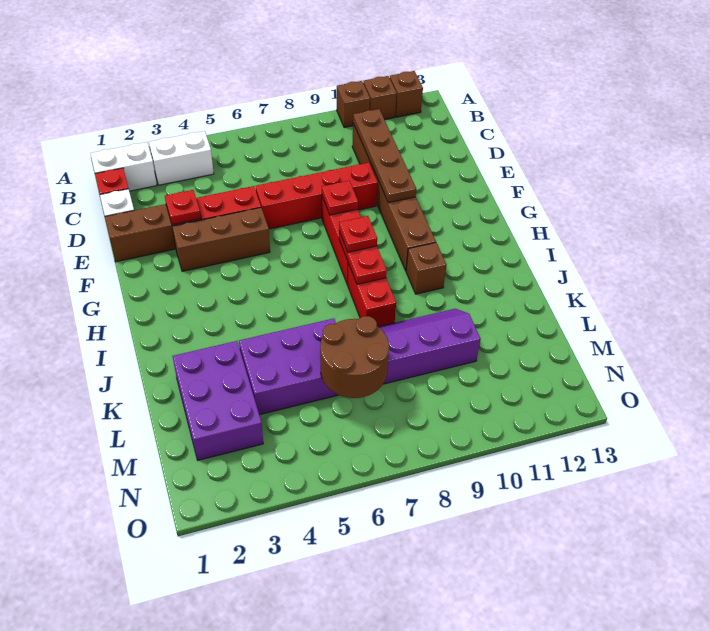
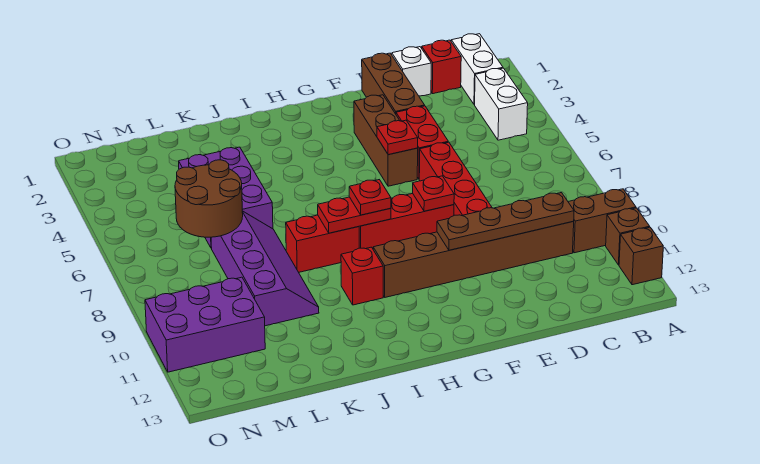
brown 1x1 brick [337,81,370,128] -> brown 1x2 brick [568,189,636,253]
red 1x1 plate [165,190,201,225] -> red 1x1 plate moved to [377,120,418,155]
brown 1x1 brick [406,243,446,294] -> red 1x1 brick [341,247,383,305]
purple 2x3 brick [172,341,263,460] -> purple 2x3 brick moved to [145,277,265,372]

